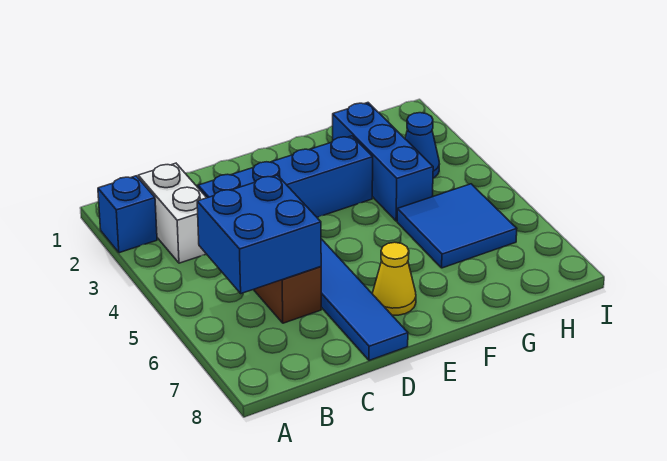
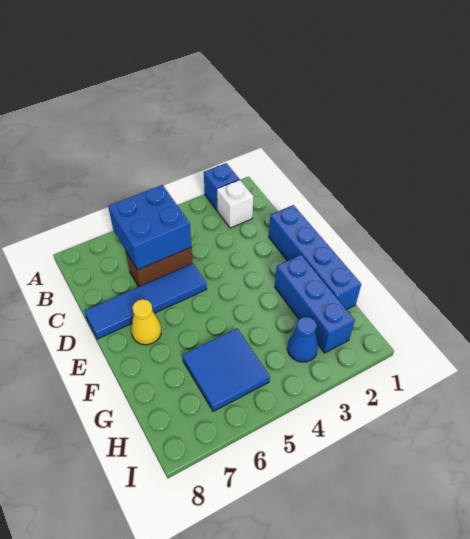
white 1x2 brick [138,163,207,263] -> white 1x1 brick [217,180,254,228]
blue 1x4 brick [198,136,373,217] -> blue 1x4 brick moved to [269,205,361,310]
blue 1x3 brick [333,103,433,221] -> blue 1x3 brick turned to [275,255,355,353]

